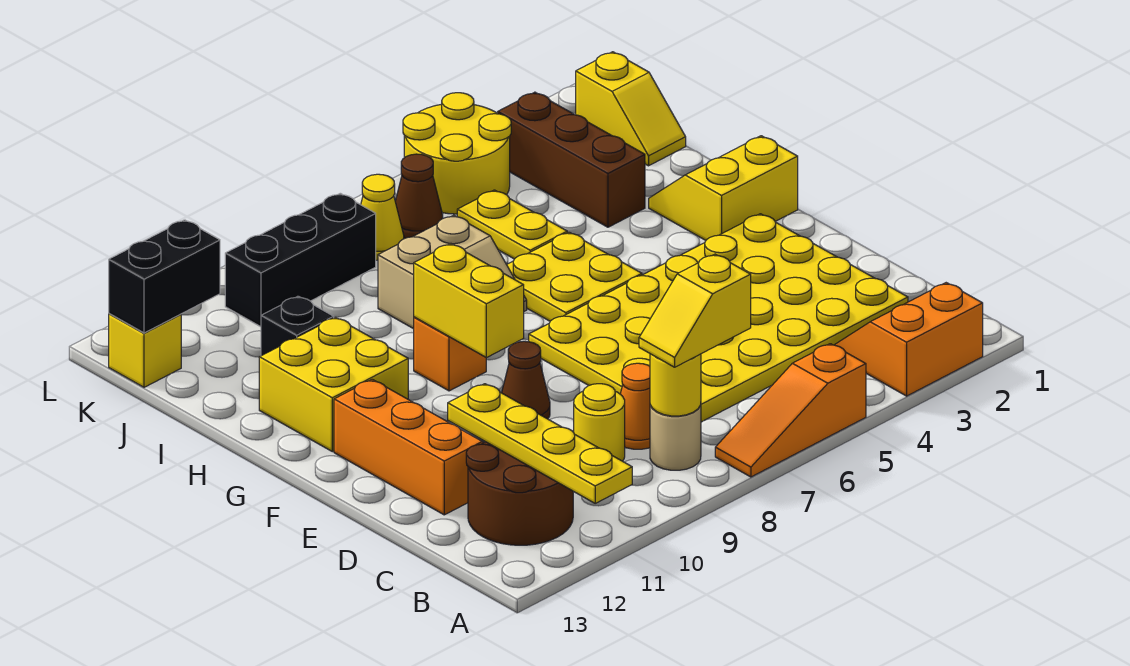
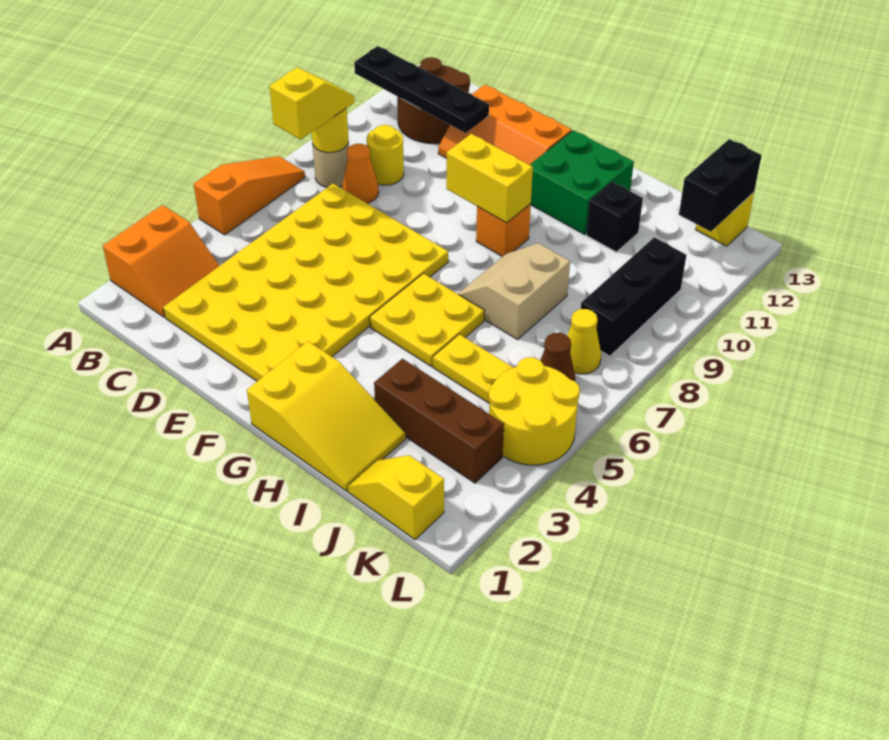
yellow 1x4 plate [448,384,632,503] -> black 1x4 plate [354,46,489,133]
brown 1x1 cone [502,341,550,419] -> none
yellow 2x2 slope [649,136,798,240] -> yellow 2x3 slope [247,341,406,491]
yellow 2x2 brick [259,317,408,452] -> green 2x2 brick [530,130,634,235]

